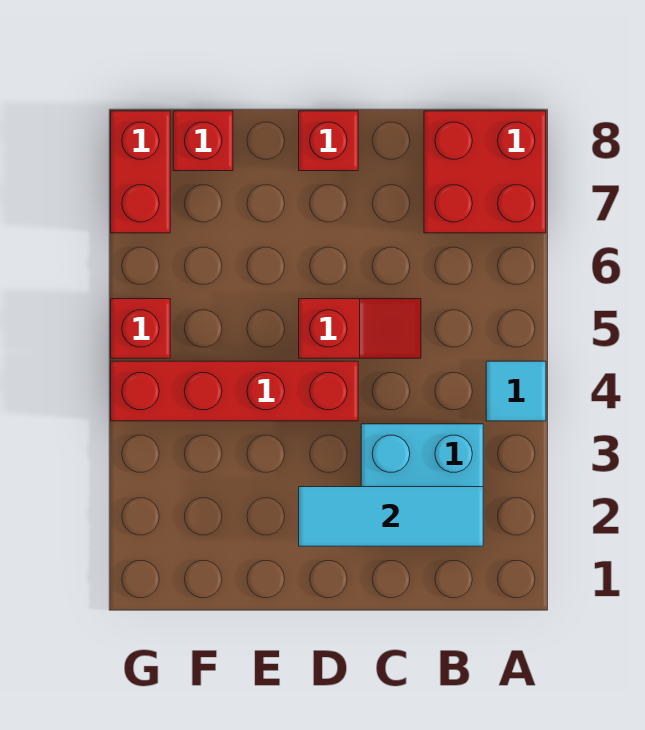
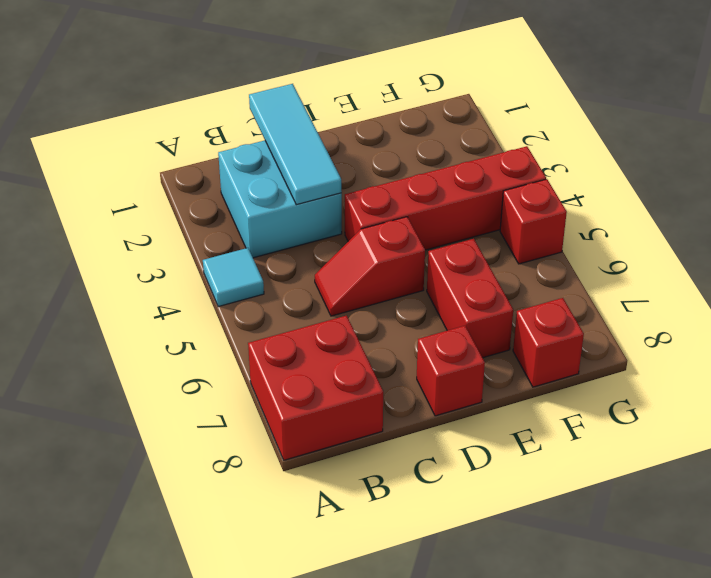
cyan 1x3 tile [299,487,483,546] -> cyan 1x3 tile turned to [249,84,342,205]
red 1x2 brick [111,111,170,233] -> red 1x2 brick moved to [427,239,513,358]

